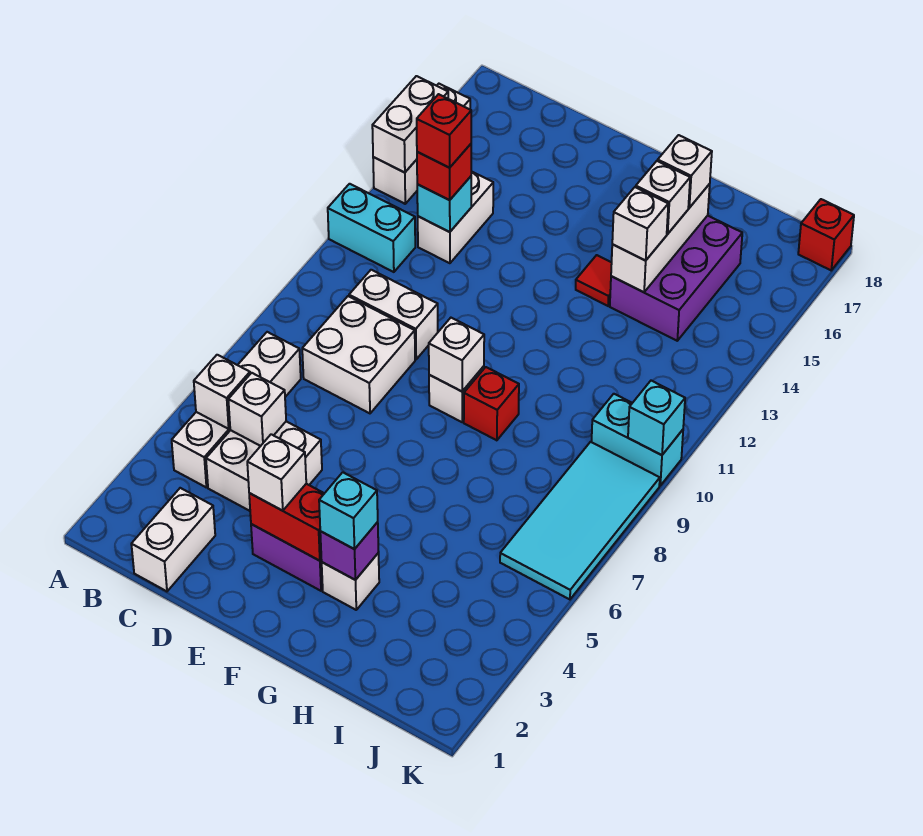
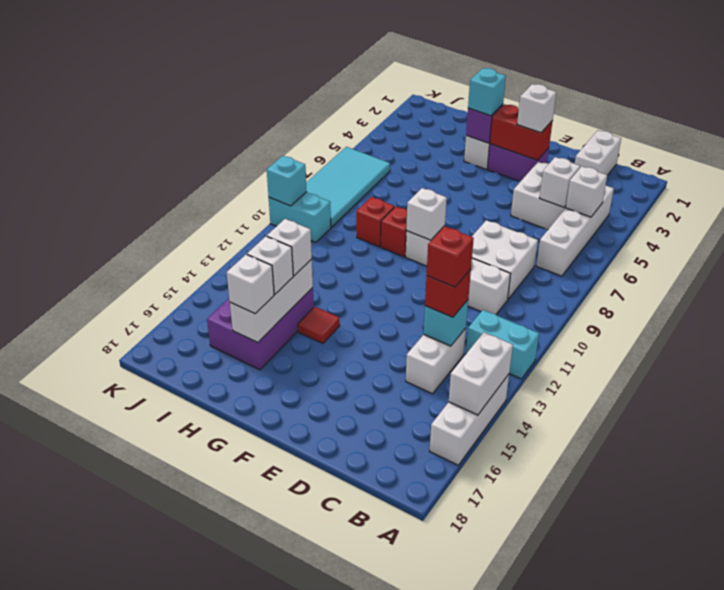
red 1x1 brick [798,199,854,270] -> red 1x1 brick moved to [356,197,394,247]

